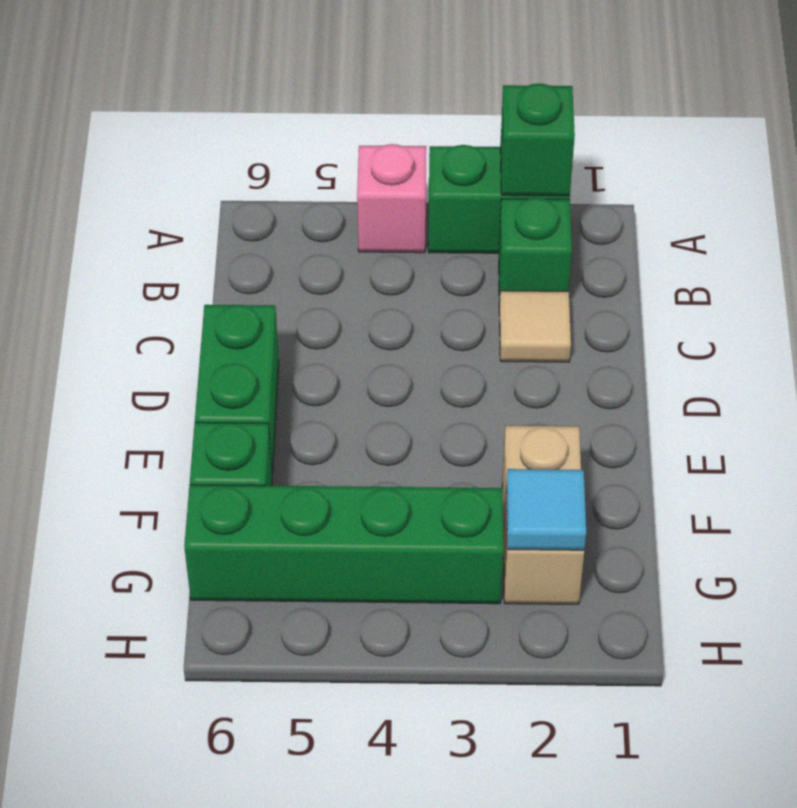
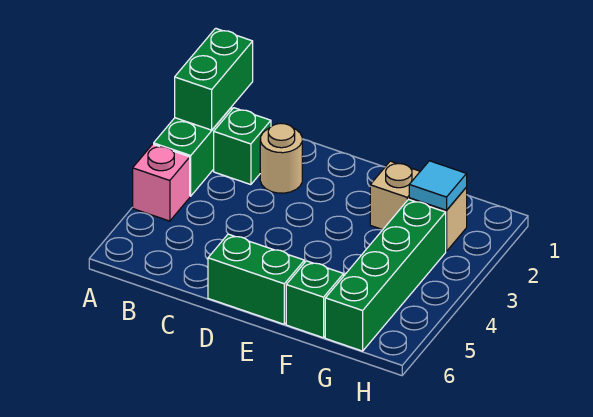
green 1x1 brick [500,84,575,196] -> green 1x2 brick [175,28,253,130]
tan 1x1 tile [499,291,571,362] -> tan 1x1 round brick [260,124,302,193]

